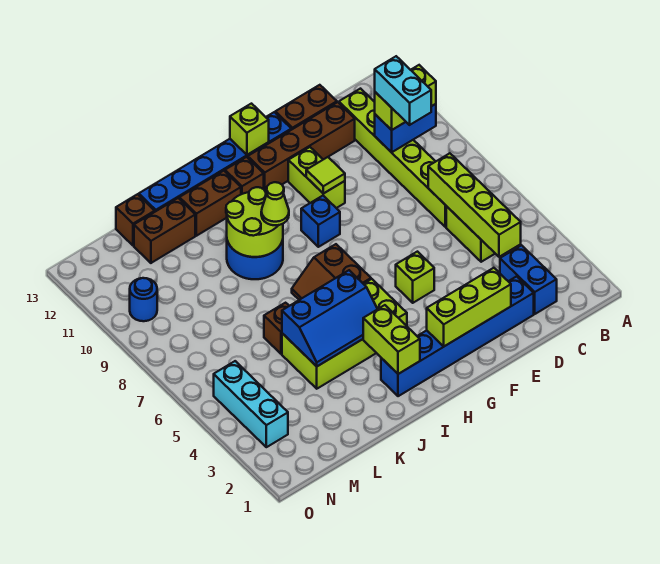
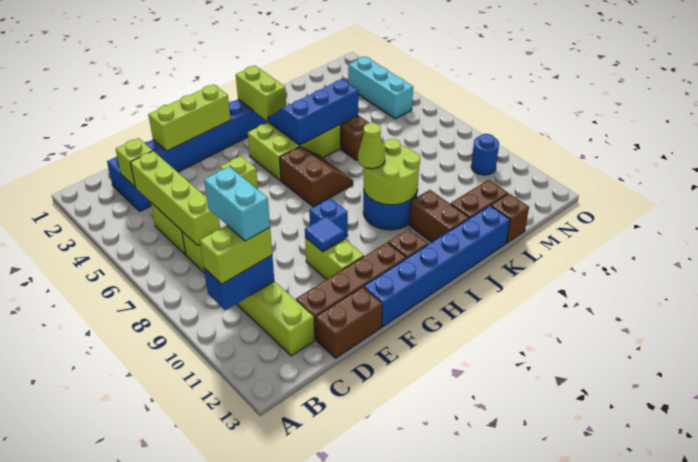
lime 1x1 tile [306,157,345,194] -> blue 1x1 tile [305,216,345,252]
lime 1x1 brick [230,104,269,155] -> lime 1x1 brick moved to [116,138,153,187]
brown 1x2 brick [179,171,241,236] -> brown 1x2 brick turned to [409,190,469,242]

